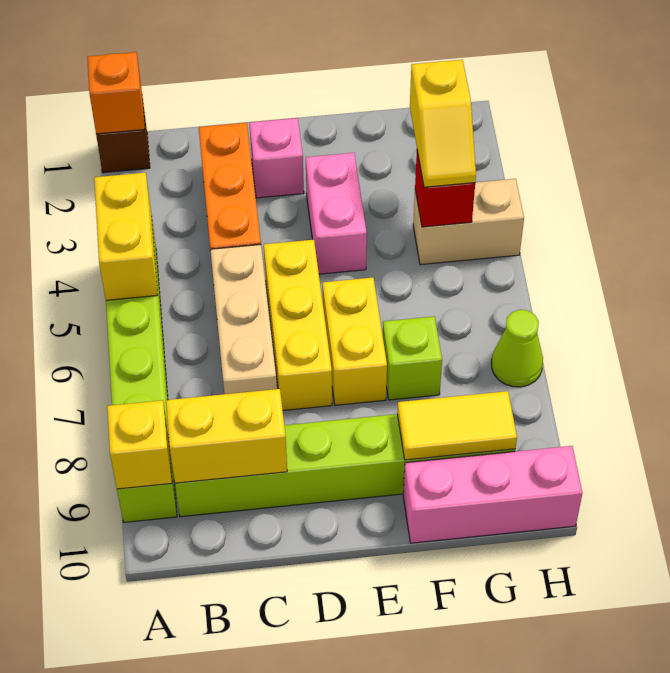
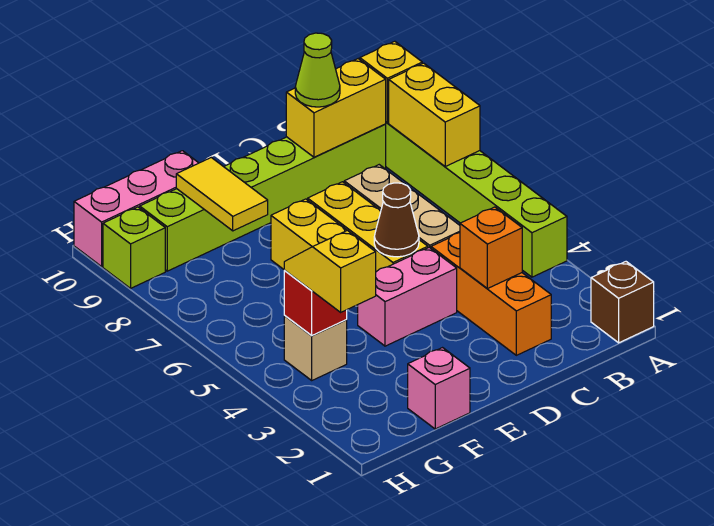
orange 1x1 brick [87,52,145,134] -> orange 1x1 brick moved to [460,207,522,289]
yellow 1x2 brick [94,173,157,300] -> yellow 1x2 brick moved to [389,63,480,166]
pink 1x1 brick [250,118,304,198] -> pink 1x1 brick moved to [408,348,470,429]
none -> brown 1x1 cone [374,183,419,257]
pink 1x2 brick [306,153,367,274] -> pink 1x2 brick turned to [358,247,457,346]
lime 1x1 brick [383,317,442,400] -> lime 1x1 brick moved to [103,207,165,288]
yellow 1x2 tile [397,391,517,460] -> yellow 1x2 tile turned to [176,158,268,231]
tan 1x2 brick [413,179,524,265] -> tan 1x1 brick [284,315,347,380]
lime 1x1 cone [492,310,543,387] -> lime 1x1 cone moved to [295,33,340,107]

